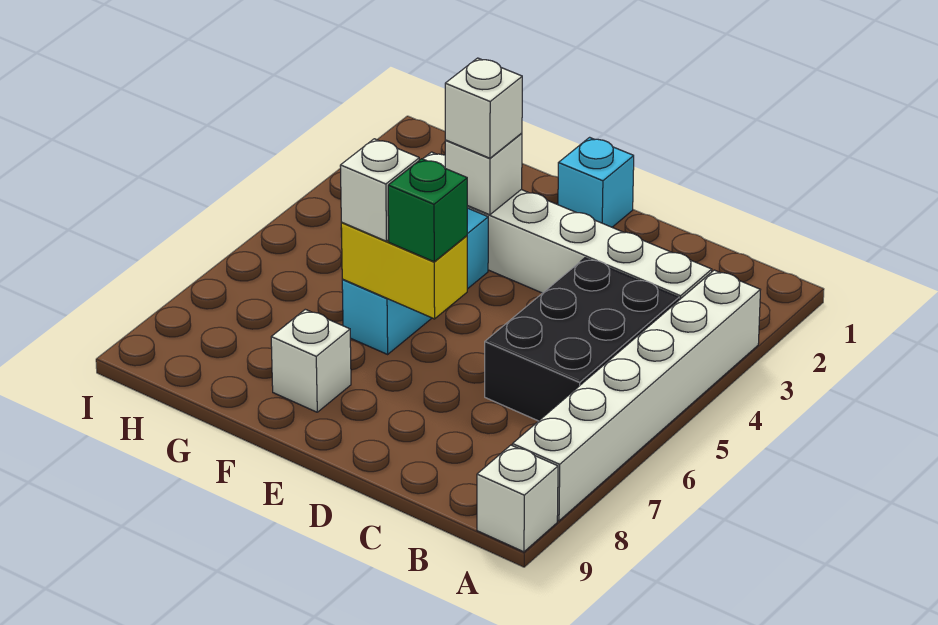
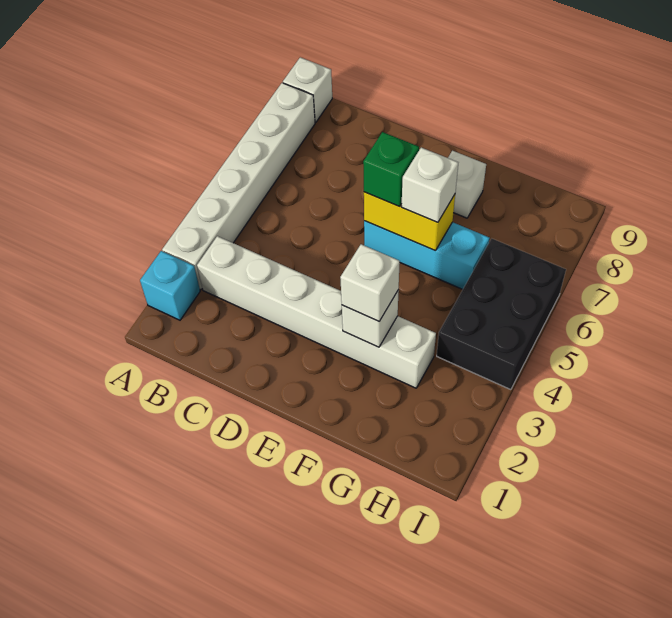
black 2x3 brick [485,258,679,421] -> black 2x3 brick moved to [437,239,566,390]
cyan 1x1 brick [558,137,634,227] -> cyan 1x1 brick moved to [140,251,200,320]
cyan 1x3 brick [342,208,488,354] -> cyan 1x3 brick turned to [364,221,490,289]

